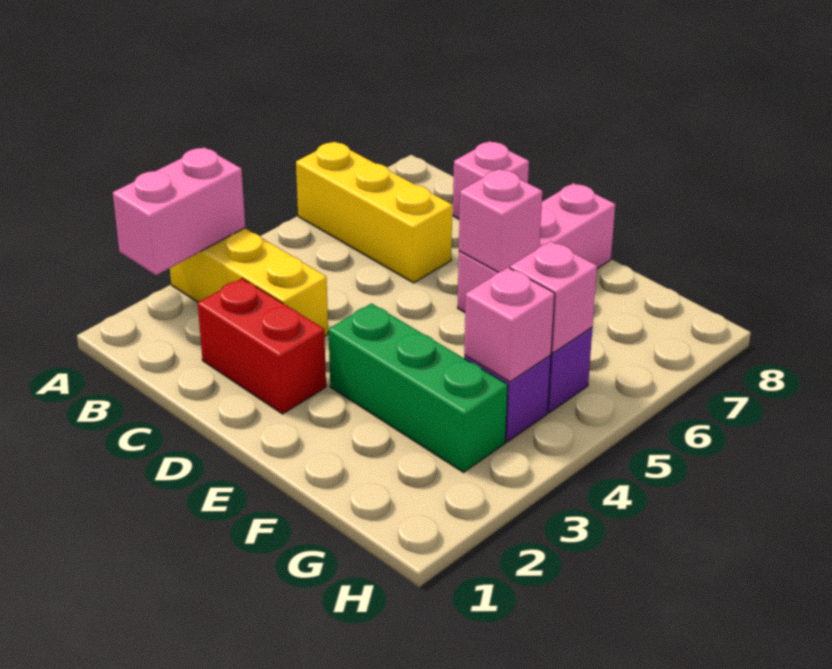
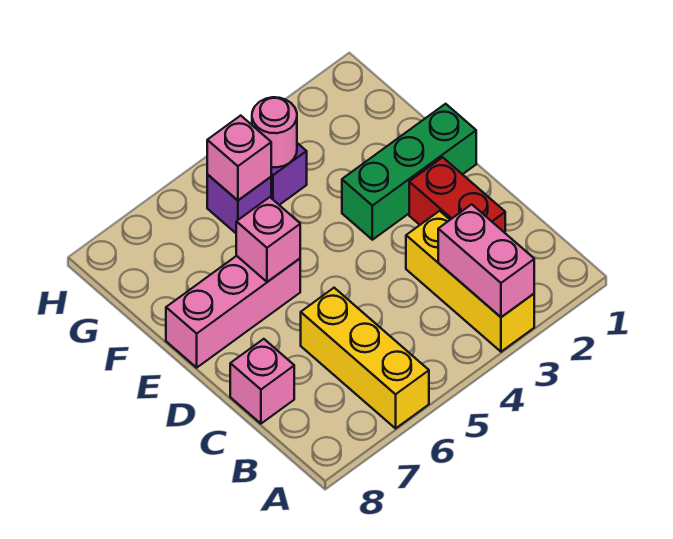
pink 1x2 brick [113,147,245,275] -> pink 1x2 brick turned to [438,204,534,317]
green 1x3 brick [329,303,508,472] -> green 1x3 brick turned to [342,104,476,240]
pink 1x1 brick [464,268,555,382] -> pink 1x1 round brick [252,97,297,167]

